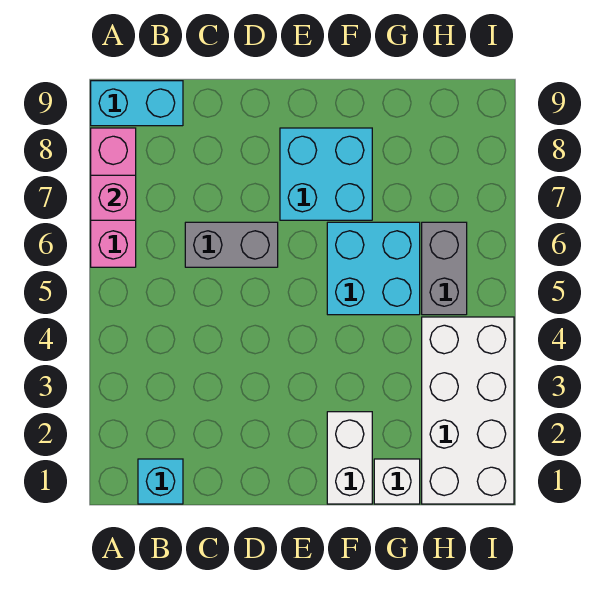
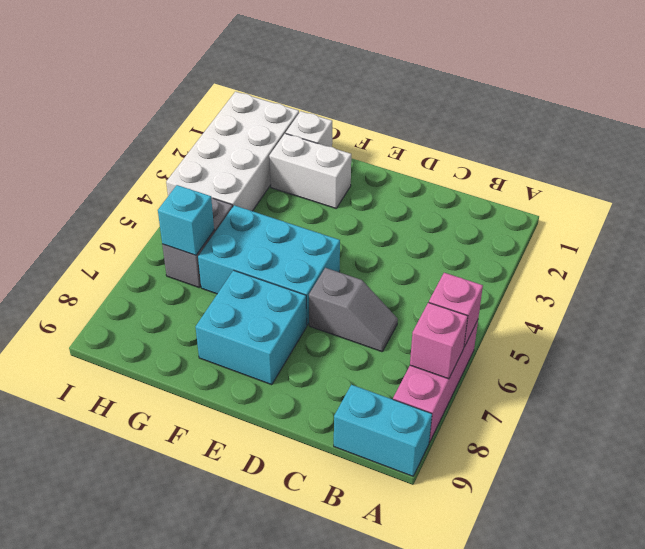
none -> pink 1x1 brick [429,273,483,347]
cyan 1x1 brick [138,459,183,504] -> cyan 1x1 brick moved to [158,185,214,255]
grey 1x2 brick [185,222,278,267] -> grey 1x2 slope [309,268,398,352]
white 1x2 brick [327,412,372,504] -> white 1x2 brick turned to [269,133,351,208]
cyan 2x2 brick [327,222,420,315] -> cyan 2x3 brick [198,205,340,325]

